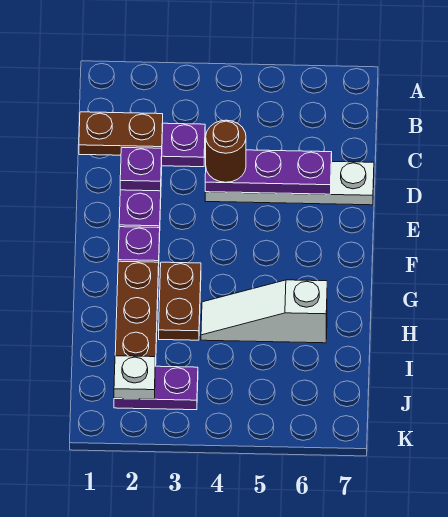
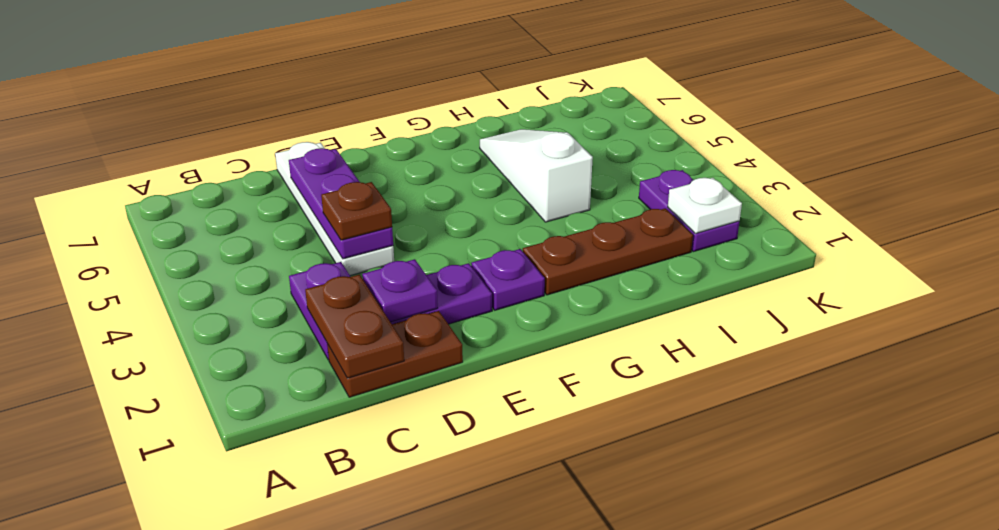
brown 1x1 round brick [206,120,246,182] -> brown 1x1 plate [321,182,392,240]
brown 1x2 plate [159,262,201,340] -> brown 1x2 plate moved to [327,311,463,397]
white 1x3 slope [201,280,327,343] -> white 1x3 slope turned to [480,129,593,222]

